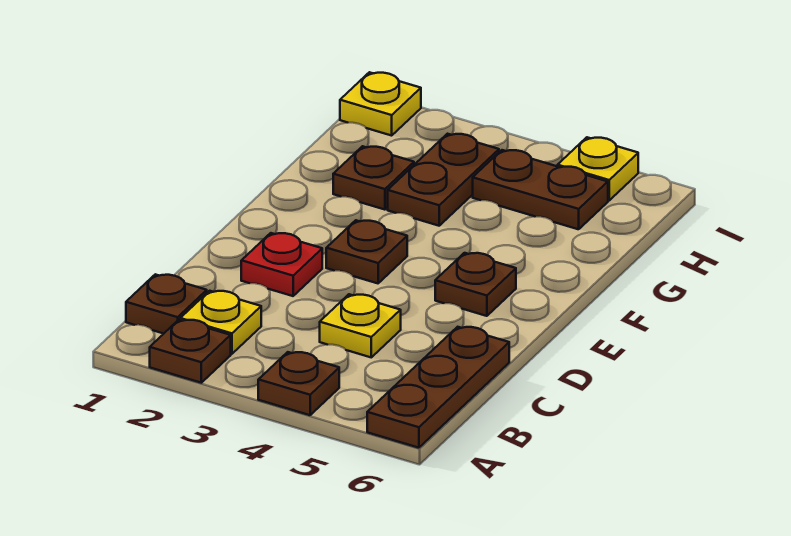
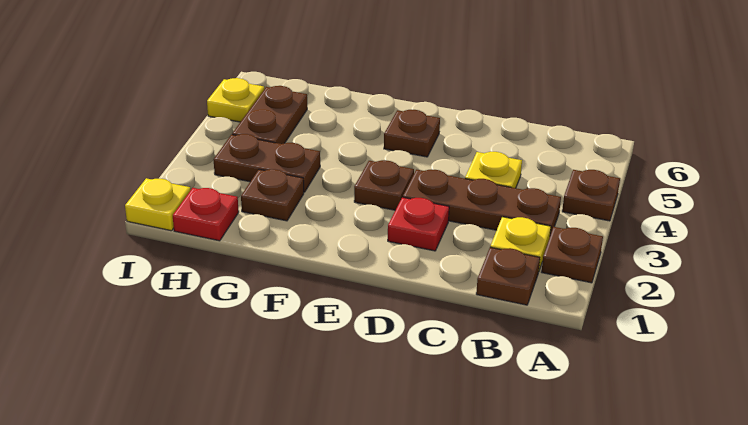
brown 1x3 plate [367,327,509,448] -> brown 1x3 plate moved to [403,170,561,235]
none -> red 1x1 plate [173,188,239,241]

